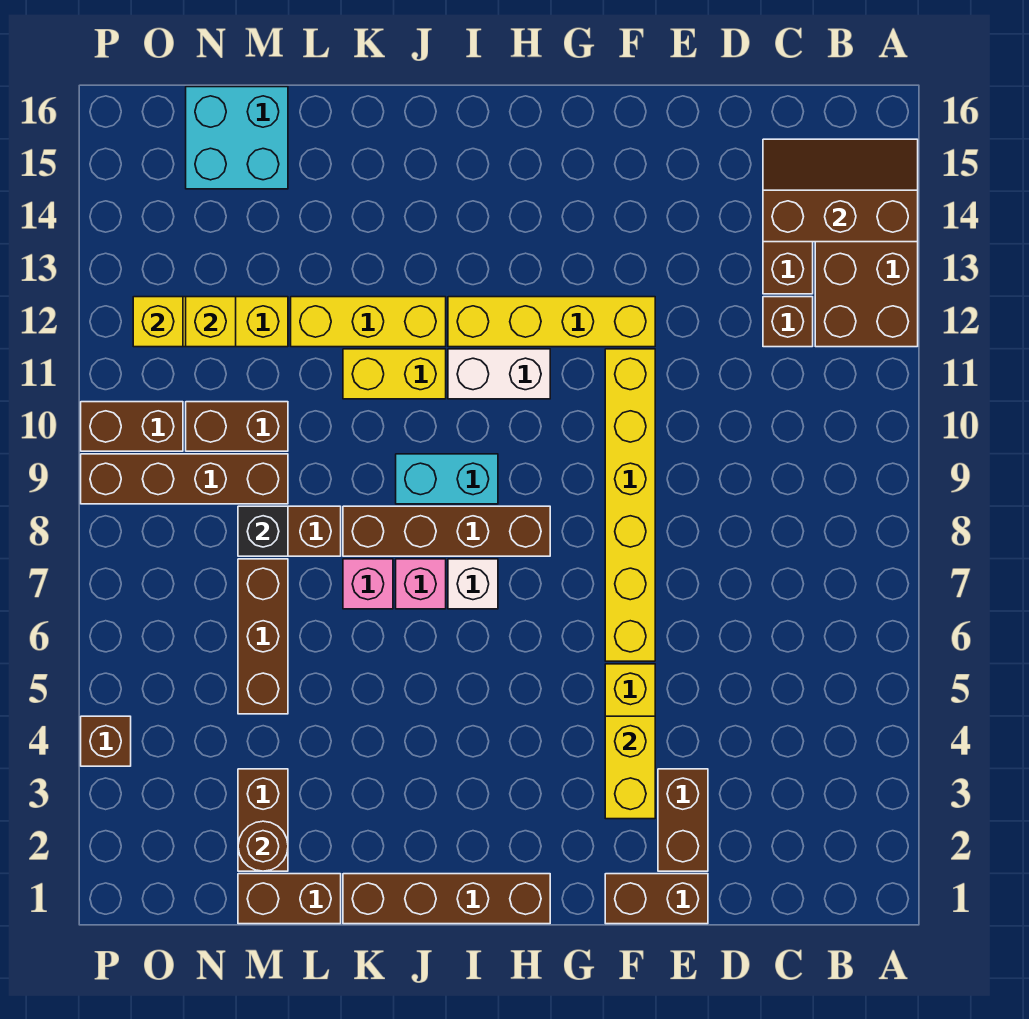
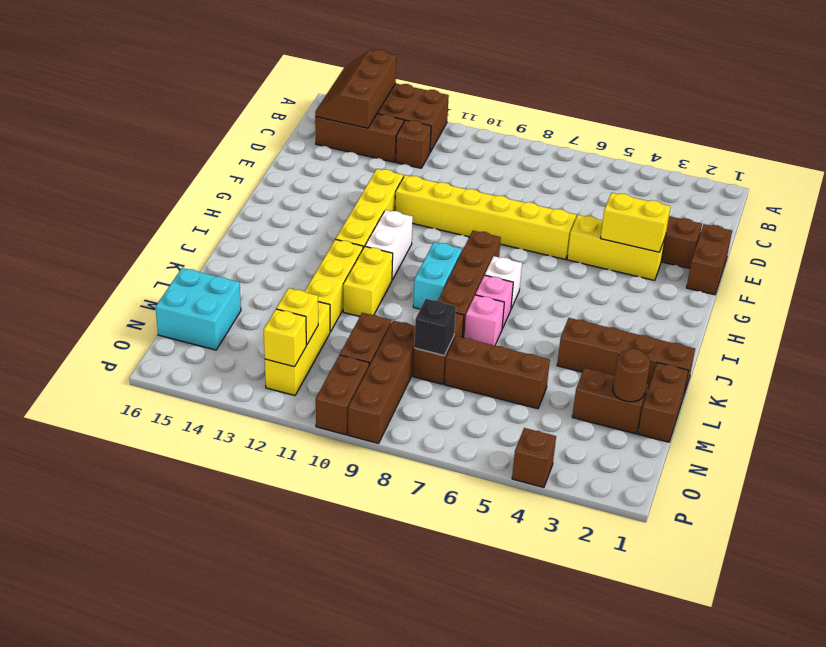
brown 1x4 brick [343,874,550,924] -> brown 1x4 brick turned to [557,318,695,394]

